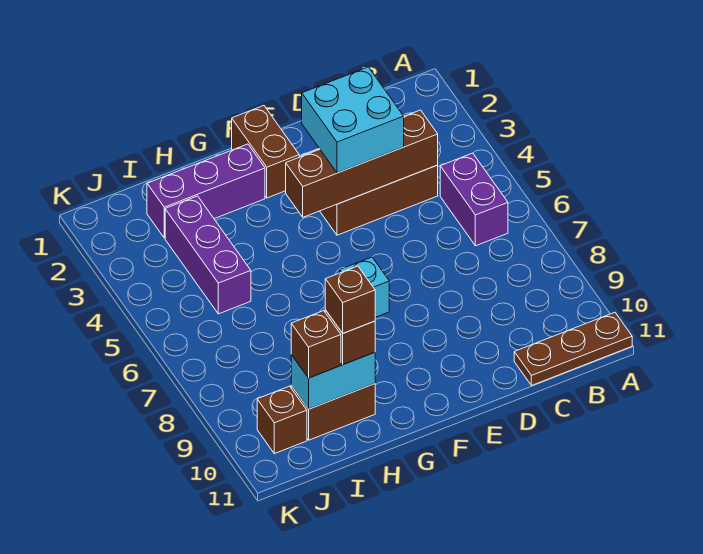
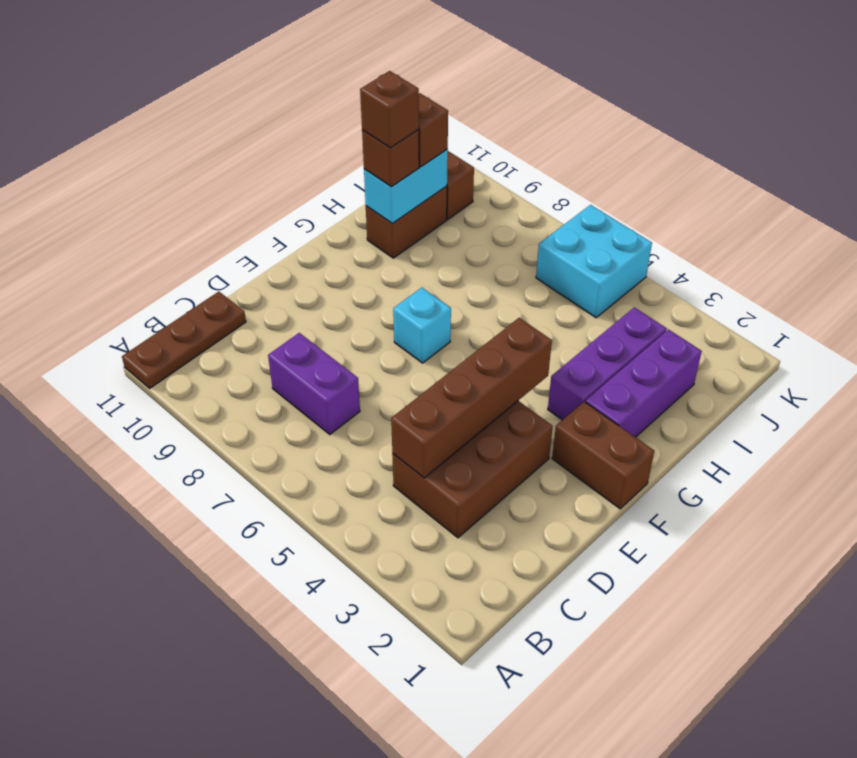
purple 1x2 brick [440,153,508,246] -> purple 1x2 brick moved to [268,333,360,434]
cyan 2x2 brick [302,67,404,173] -> cyan 2x2 brick moved to [536,205,652,318]
purple 1x3 brick [165,196,251,314] -> purple 1x3 brick turned to [548,307,667,420]

